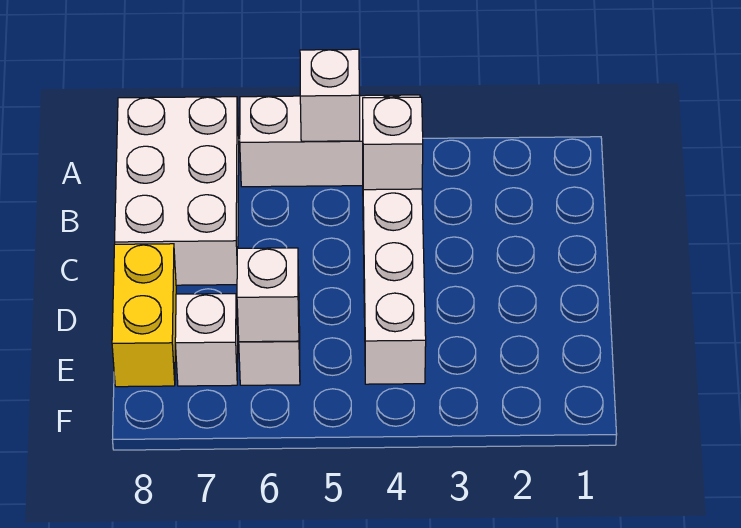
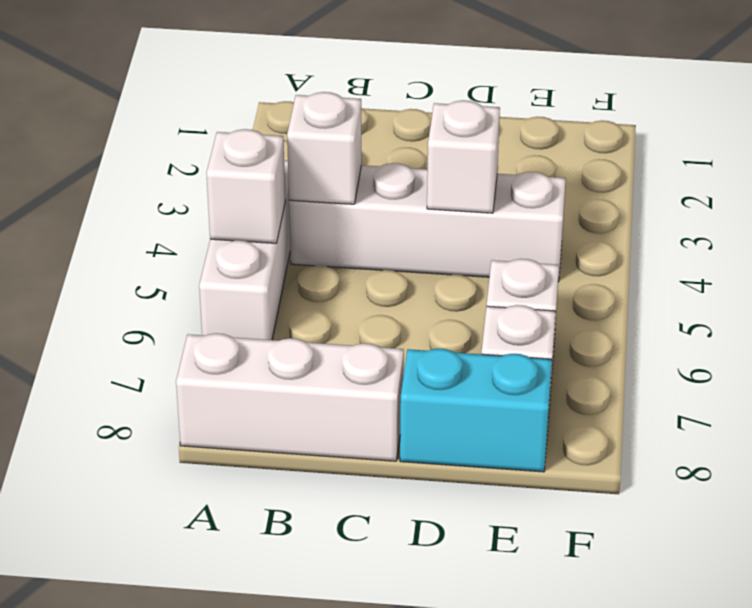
white 2x3 brick [115,97,239,285] -> white 1x3 brick [176,333,404,461]
yellow 1x2 brick [112,244,176,387] -> cyan 1x2 brick [400,348,552,472]
white 1x1 brick [237,248,299,342] -> white 1x1 brick moved to [427,100,500,213]

